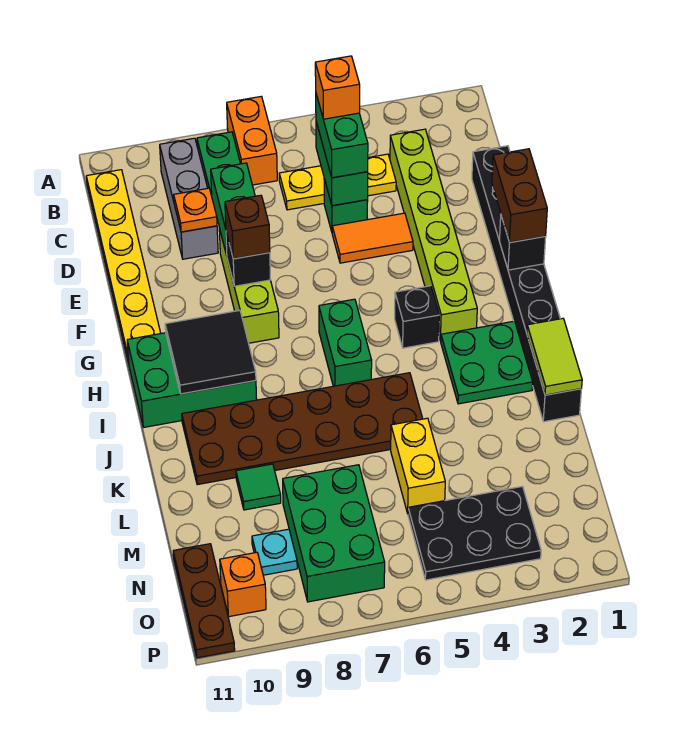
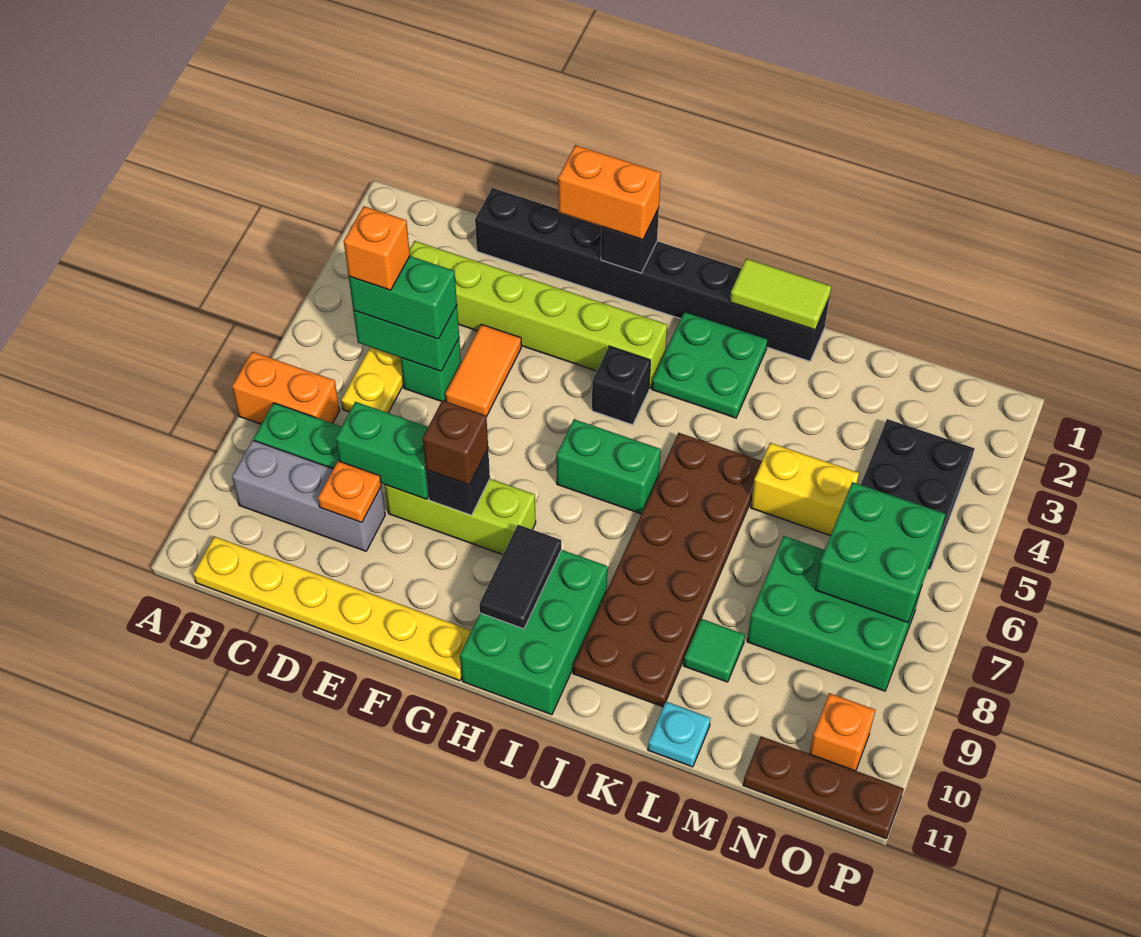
brown 1x2 brick [492,149,547,243] -> orange 1x2 brick [558,145,661,240]
black 2x2 tile [165,310,256,394] -> black 1x2 tile [479,525,561,629]
none -> green 2x2 brick [815,482,945,622]
cyan 1x1 plate [252,529,297,575] -> cyan 1x1 plate moved to [648,702,711,767]

